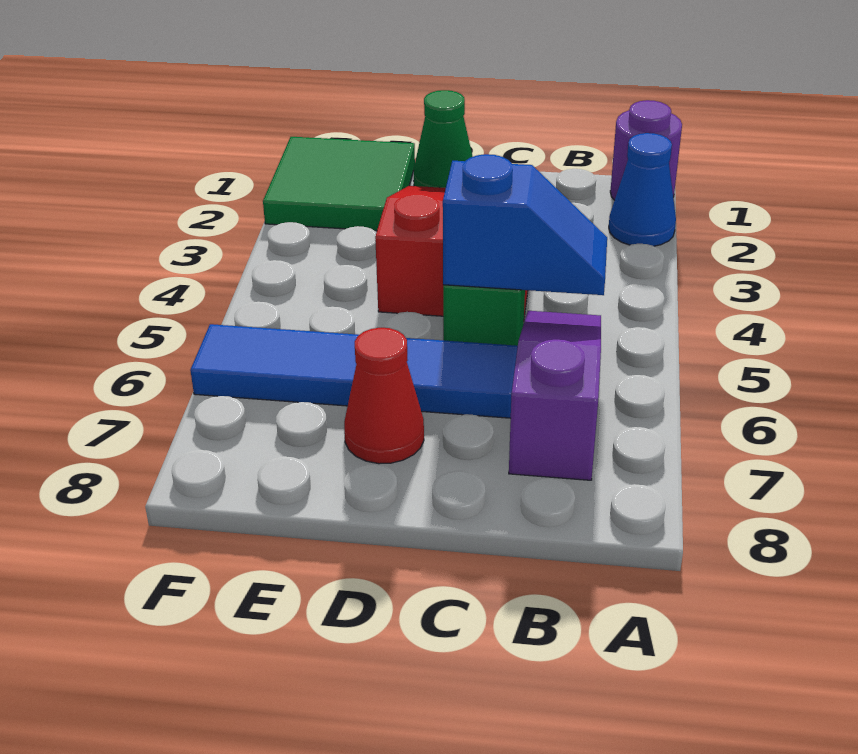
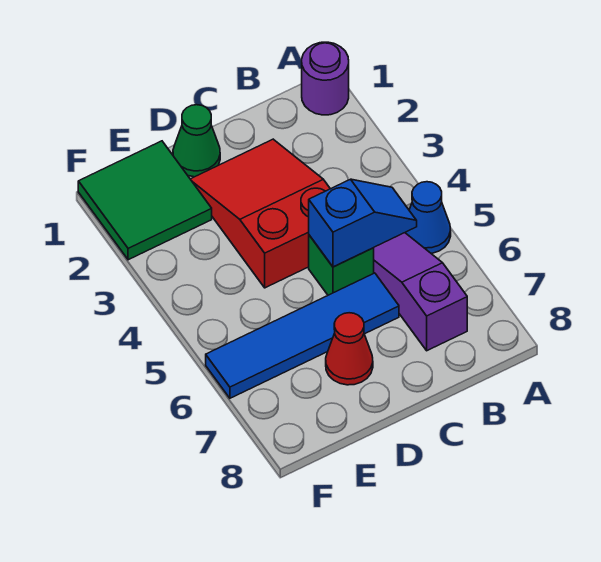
blue 1x1 cone [609,133,676,246] -> blue 1x1 cone moved to [405,182,451,253]

